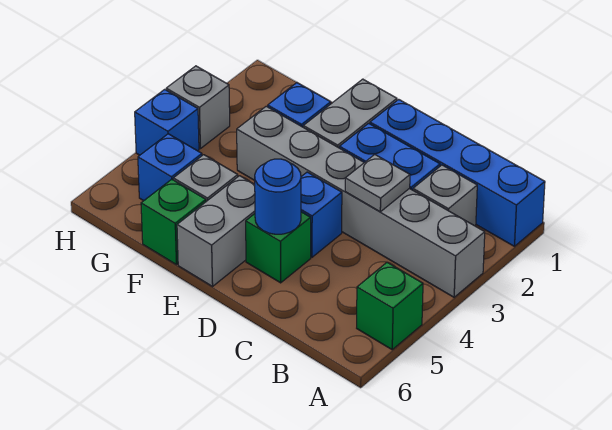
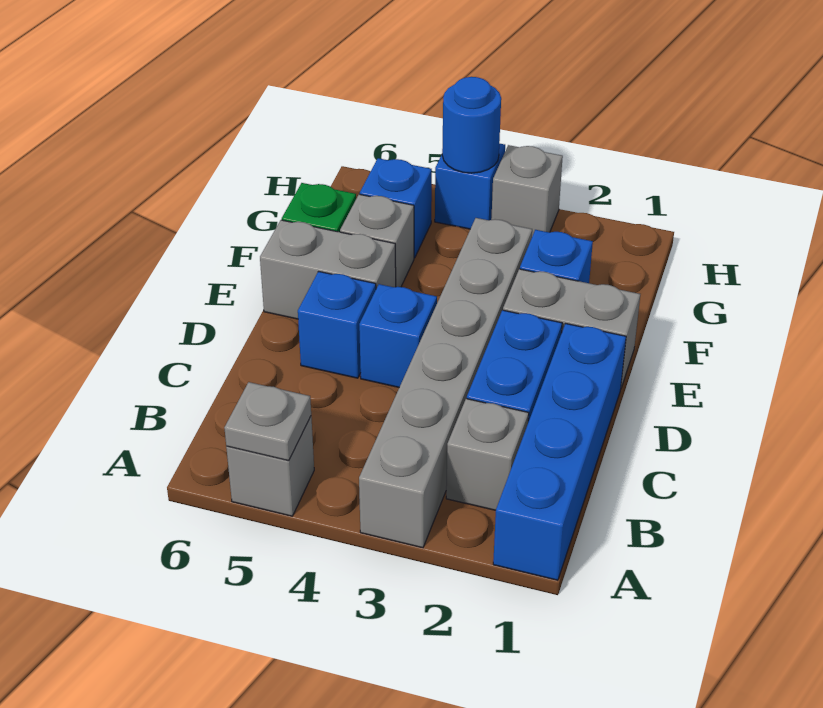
green 1x1 brick [357,262,423,349] -> grey 1x1 brick [226,417,314,516]
grey 1x1 plate [345,155,410,212] -> grey 1x1 plate moved to [224,382,311,461]
green 1x1 brick [246,212,311,283] -> blue 1x1 brick [298,271,376,378]
blue 1x1 round brick [255,159,301,234] -> blue 1x1 round brick moved to [442,77,501,173]

